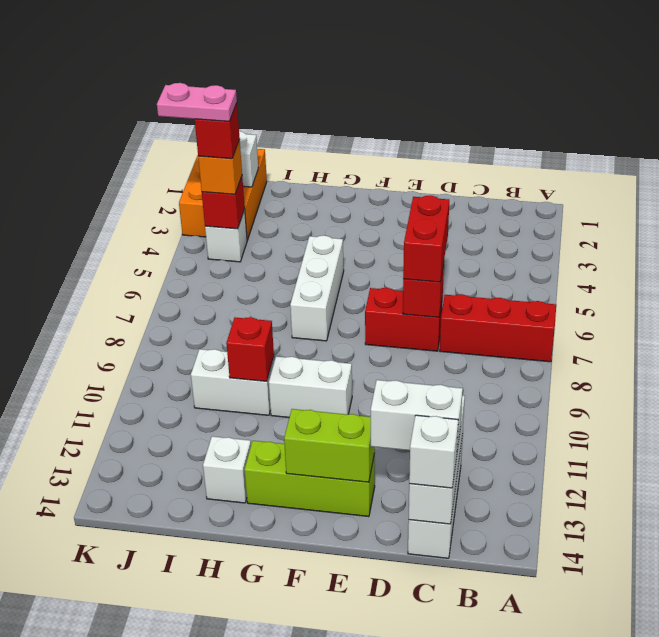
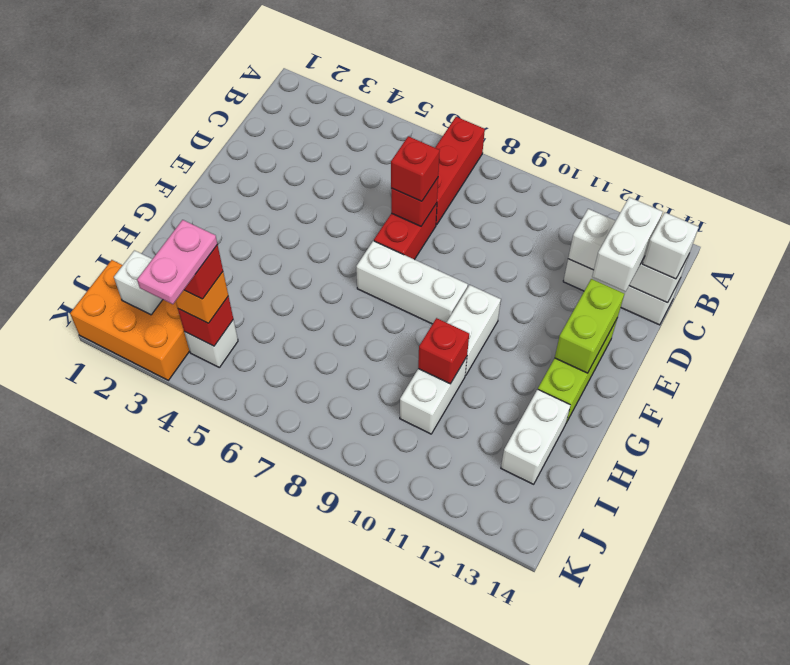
red 1x2 brick [403,196,449,282] -> red 1x1 brick [391,136,440,201]
white 1x3 brick [290,235,344,341] -> white 1x3 brick moved to [356,241,468,324]
white 1x1 brick [203,436,251,503] -> white 1x2 brick [501,389,570,484]

